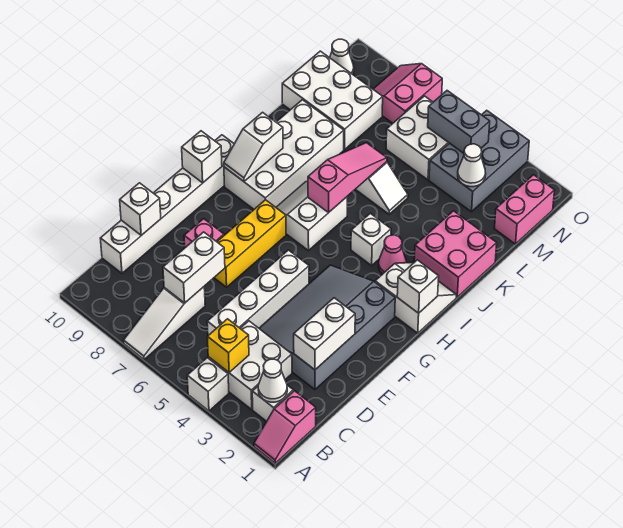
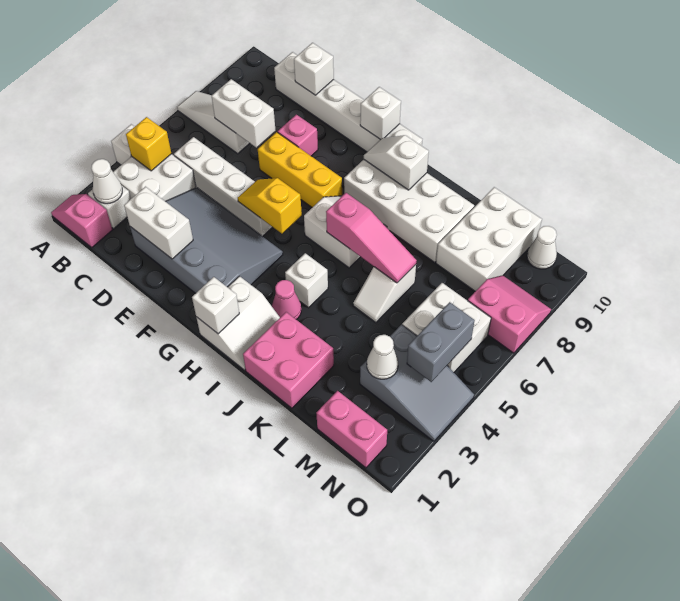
none -> yellow 1x2 slope [238,178,302,234]
grey 2x3 brick [429,110,529,212] -> grey 2x3 slope [360,325,474,441]

